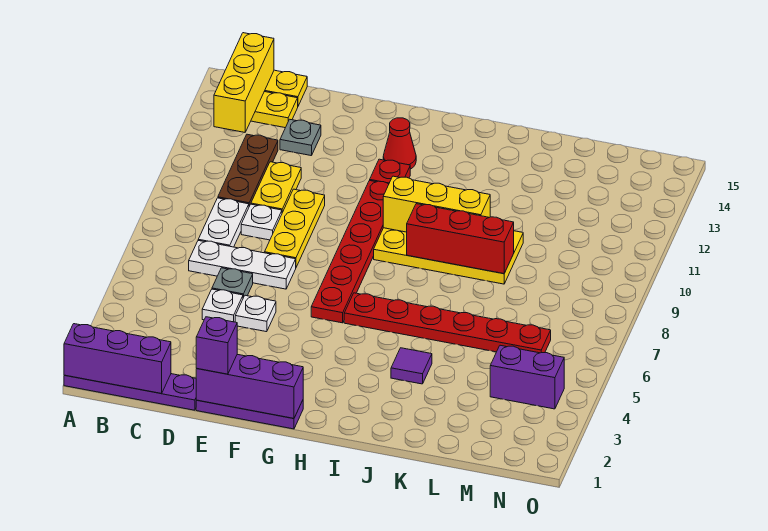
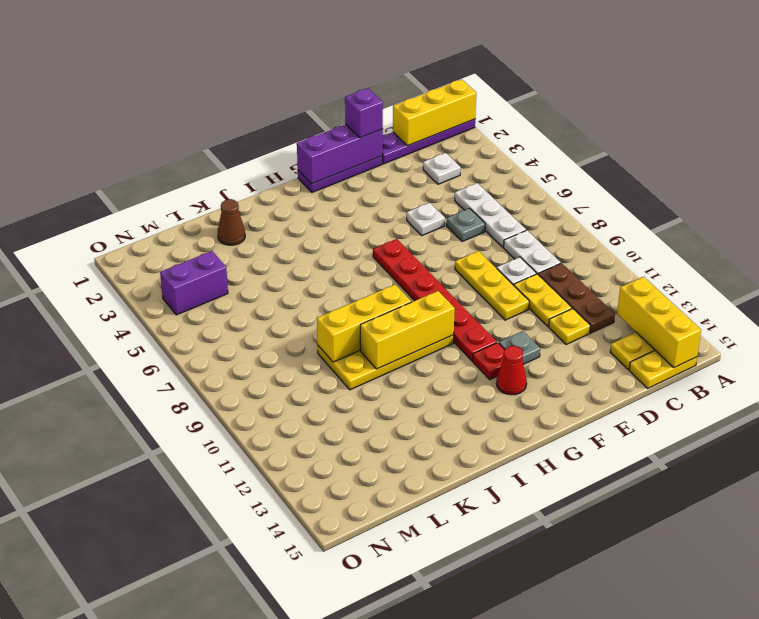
purple 1x3 brick [64,324,171,393] -> yellow 1x3 brick [393,79,476,146]
white 1x3 plate [189,241,296,289] -> white 1x3 plate turned to [455,183,526,247]
white 1x1 plate [202,289,243,322] -> white 1x1 plate moved to [423,153,461,184]
none -> yellow 1x1 plate [549,309,590,345]
grey 1x1 plate [280,119,321,156] -> grey 1x1 plate moved to [499,331,540,364]
red 1x6 plate [344,293,551,353] -> none
red 1x3 brick [407,204,514,274] -> yellow 1x3 brick [317,285,411,362]
purple 1x1 tile [391,348,432,384] -> none
none -> brown 1x1 cone [218,199,245,245]

